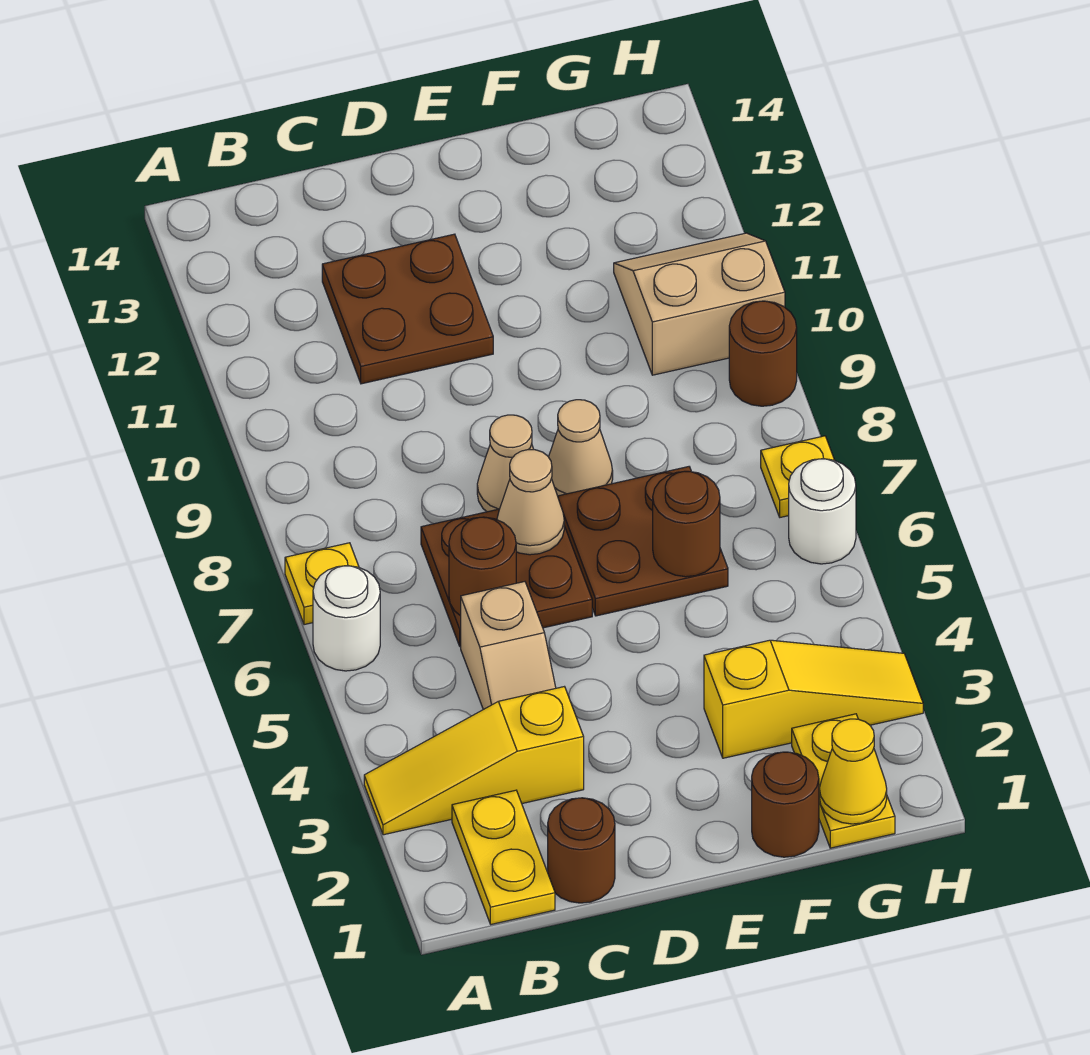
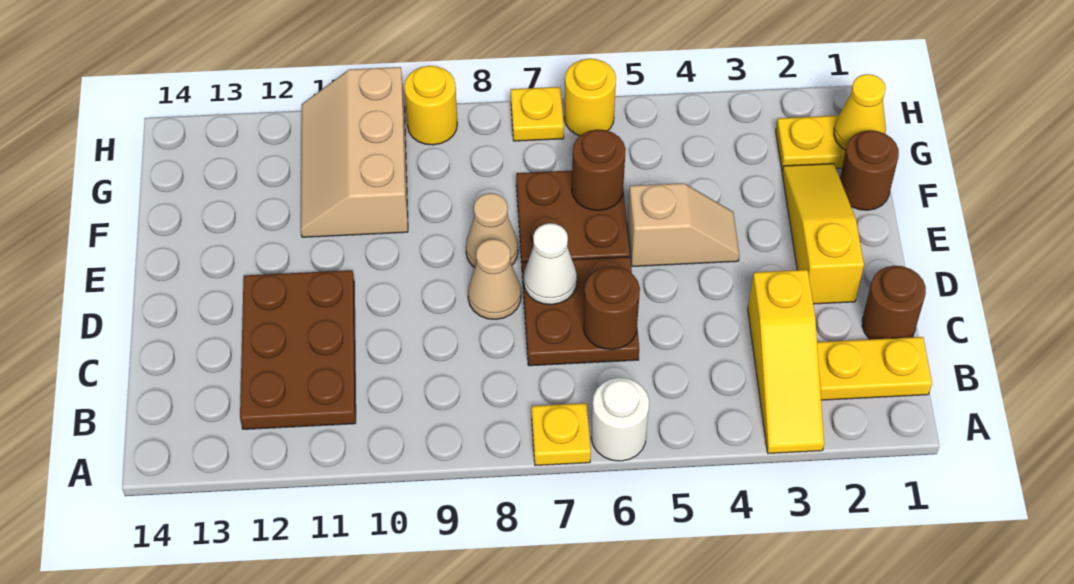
tan 1x2 slope [461,582,556,710] -> tan 1x2 slope moved to [627,183,739,267]
brown 2x2 plate [322,234,493,384] -> brown 2x3 plate [240,270,356,429]
tan 1x1 cone [497,449,564,555] -> white 1x1 cone [523,223,577,305]
yellow 1x3 slope [704,640,923,758] -> yellow 1x3 slope moved to [782,164,864,304]
tan 2x2 slope [614,233,785,375] -> tan 2x3 slope [301,67,408,237]
white 1x1 round brick [789,459,856,564] -> yellow 1x1 round brick [564,59,616,136]
brown 1x1 round brick [729,301,797,406] -> yellow 1x1 round brick [404,66,457,145]

